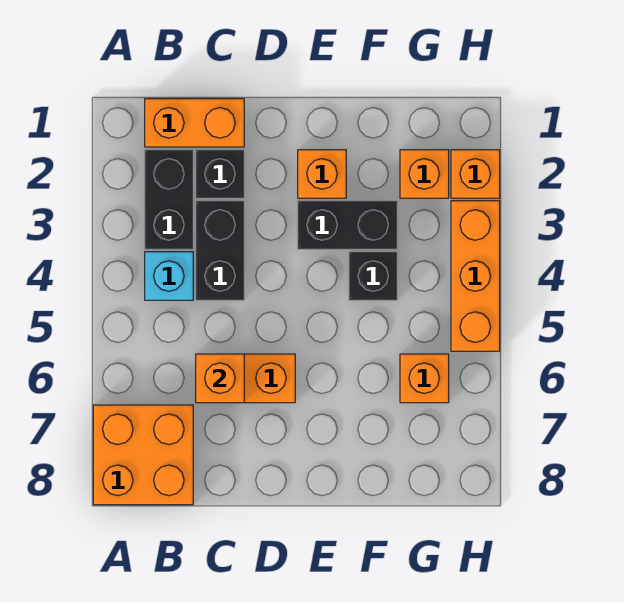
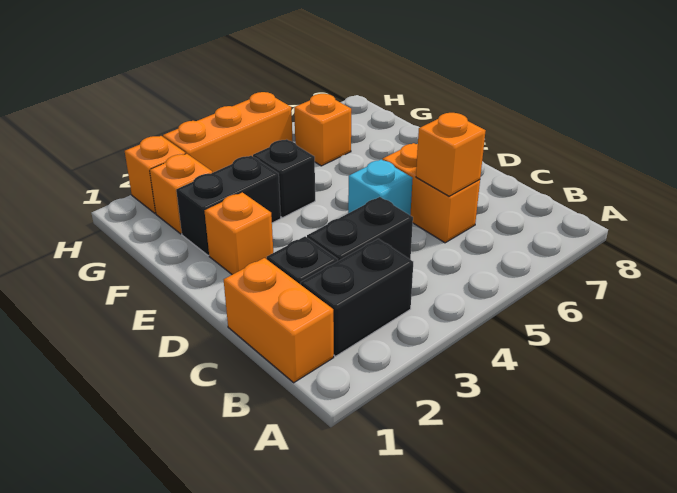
orange 2x2 brick [93,405,193,505] -> none
cyan 1x1 brick [145,252,193,300] -> cyan 1x1 brick moved to [348,159,413,215]
black 1x2 brick [298,201,397,249] -> black 1x2 brick turned to [176,156,281,255]

